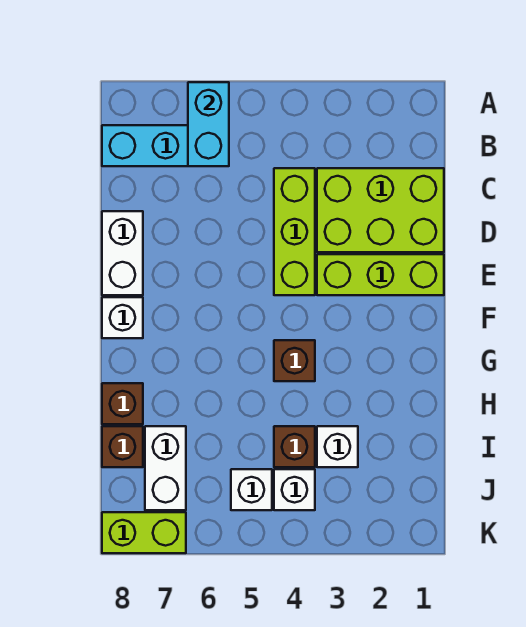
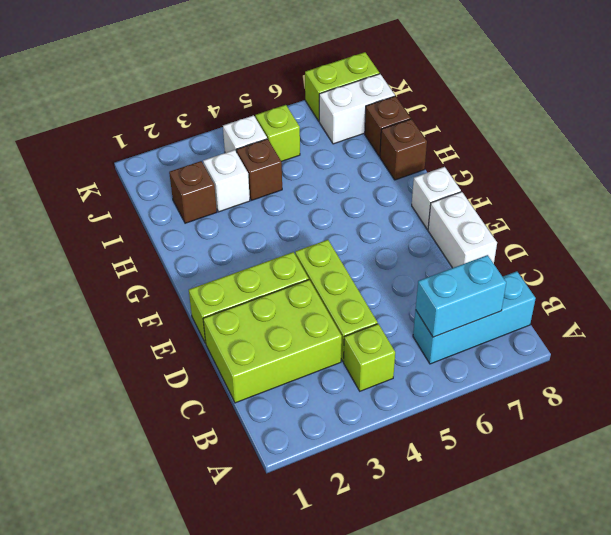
cyan 1x2 brick [188,82,229,166] -> cyan 1x2 brick turned to [416,255,506,337]
none -> lime 1x1 brick [344,324,395,391]
brown 1x1 brick [274,340,315,381] -> brown 1x1 brick moved to [169,161,217,223]
white 1x2 brick [145,426,186,510] -> white 1x2 brick turned to [319,74,395,144]
white 1x1 brick [231,469,272,510] -> lime 1x1 brick [255,105,300,162]

